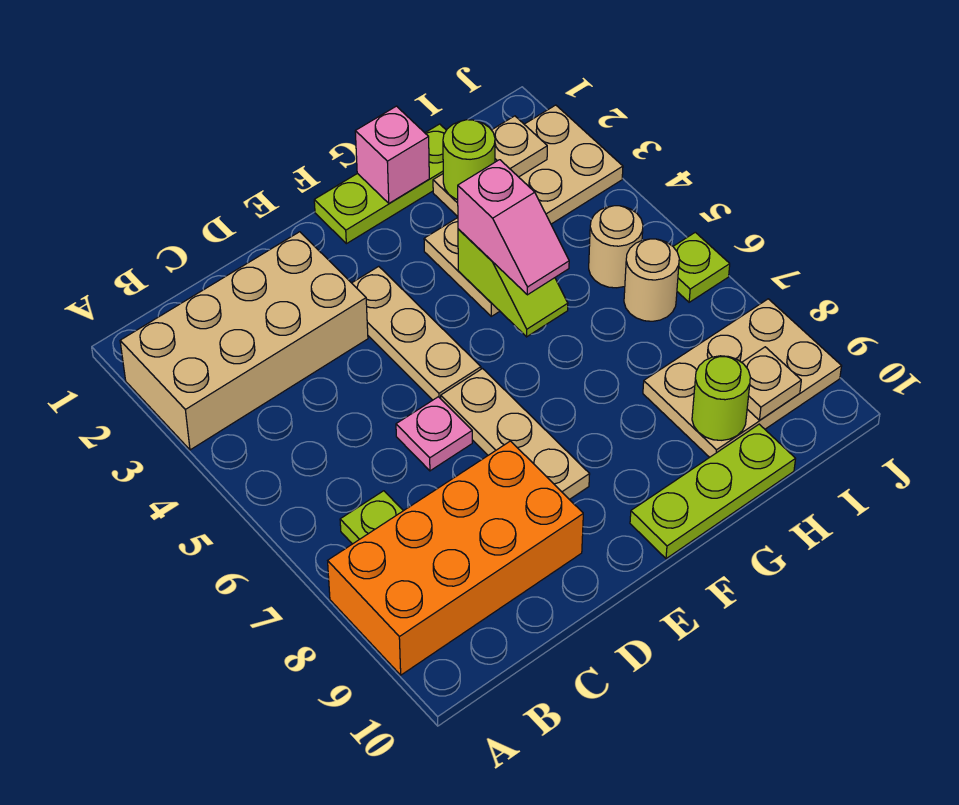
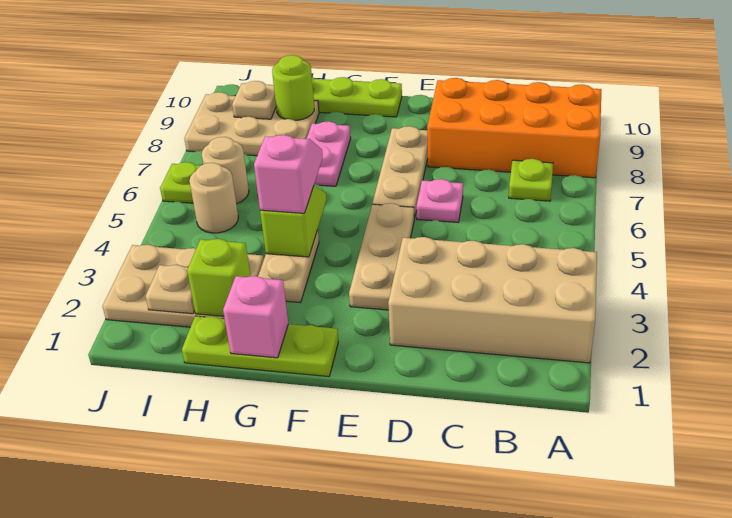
none -> pink 1x2 plate [307,121,351,186]
lime 1x1 round brick [443,120,495,200] -> lime 1x1 brick [187,239,251,316]

